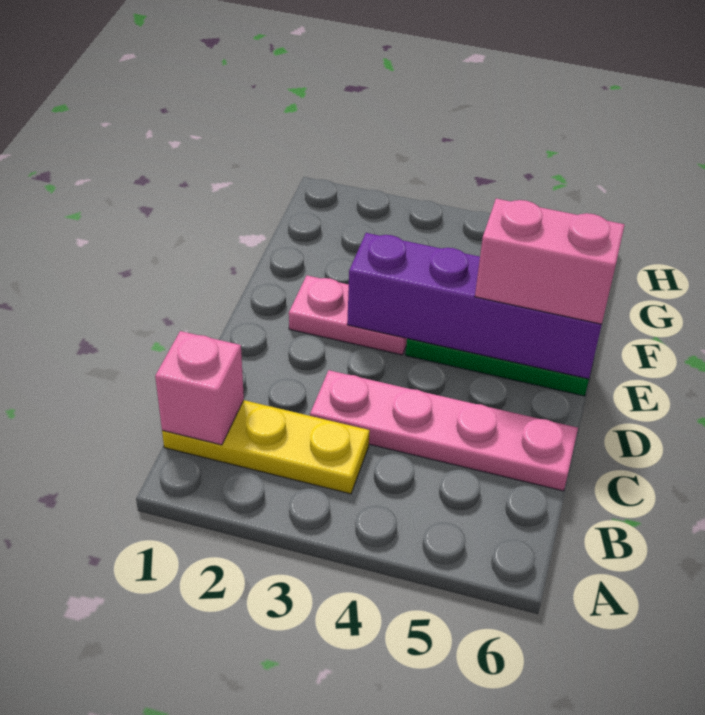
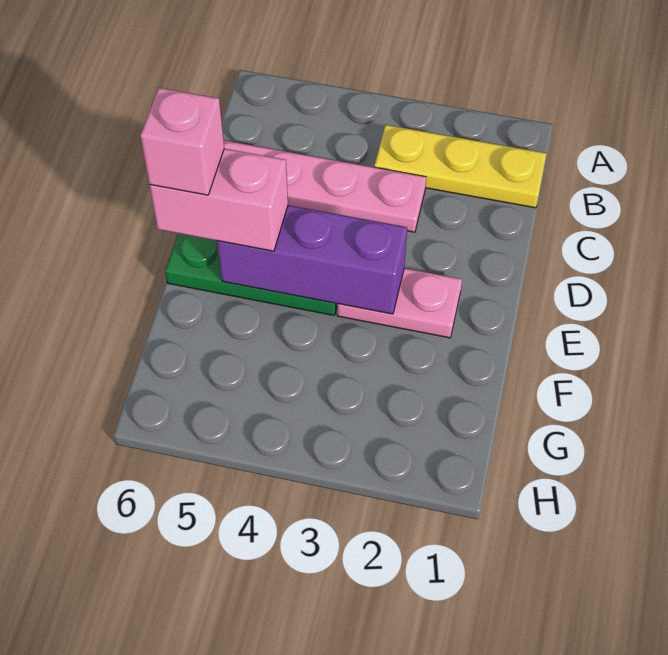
pink 1x1 brick [155,331,244,445] -> pink 1x1 brick moved to [140,88,224,195]
purple 1x4 brick [347,233,602,379] -> purple 1x3 brick [217,205,407,314]

